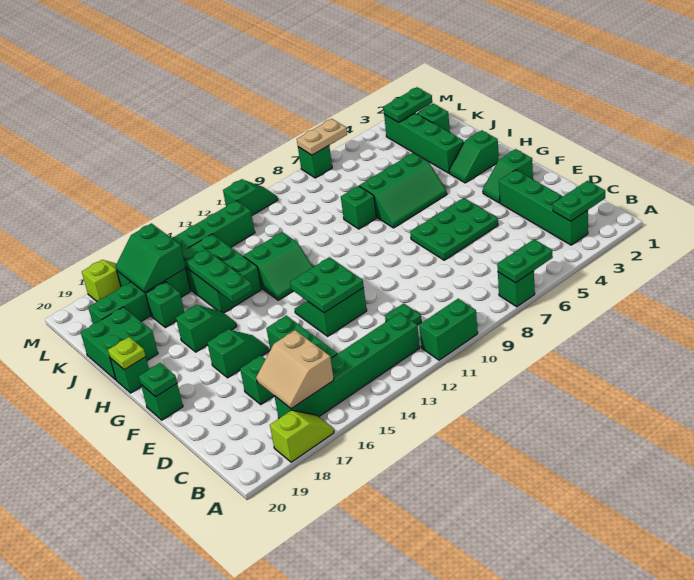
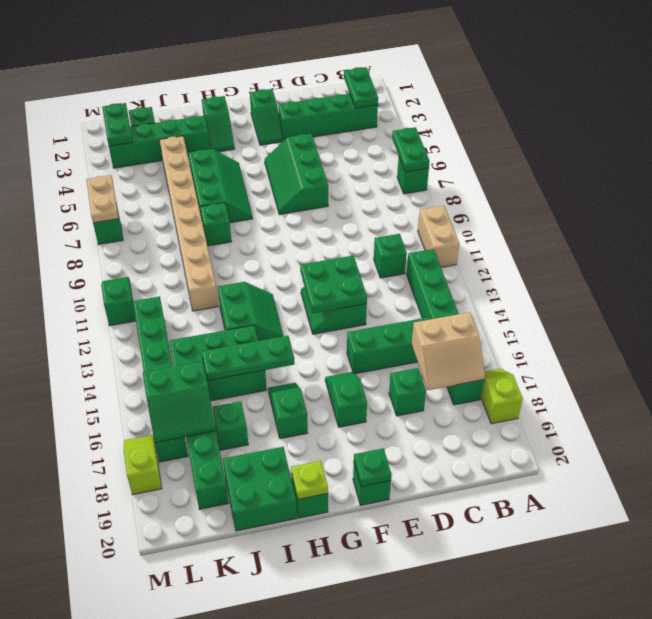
green 1x2 brick [419,299,478,360] -> tan 1x2 brick [418,206,459,267]
green 1x1 plate [385,303,421,325] -> green 1x1 brick [374,234,407,278]
green 2x3 plate [410,198,498,260] -> green 2x3 slope [265,134,328,215]
none -> tan 1x8 brick [160,136,218,311]

